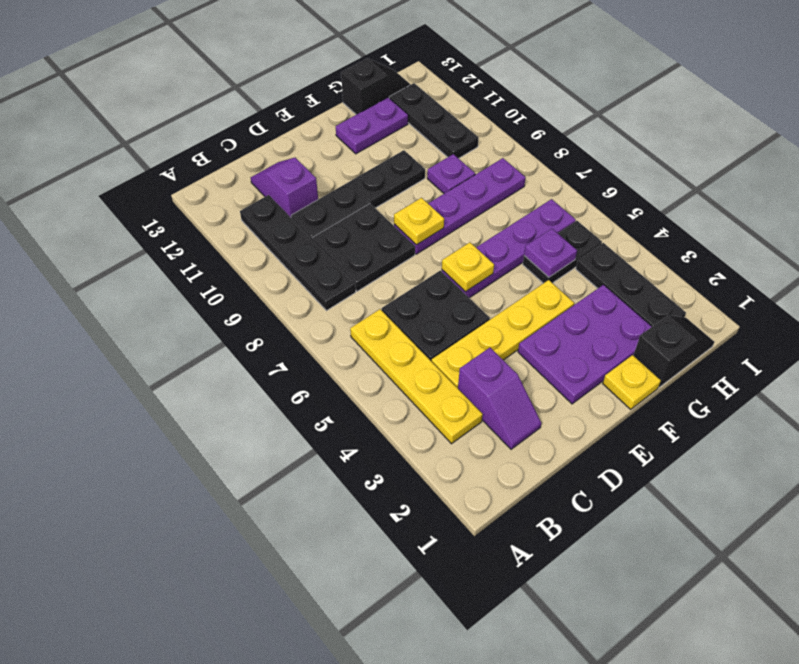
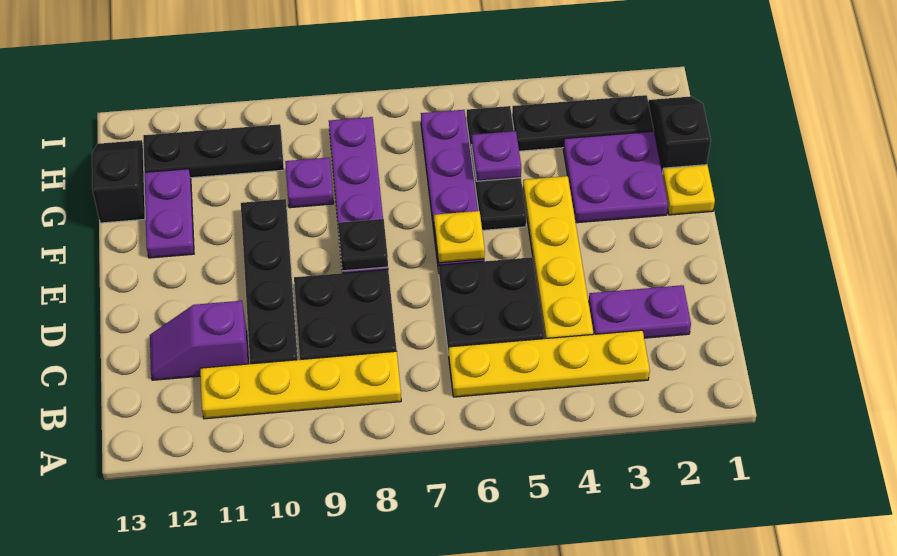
black 1x4 plate [240,195,356,311] -> yellow 1x4 plate [200,351,401,419]
purple 1x2 slope [458,348,541,449] -> purple 1x2 plate [589,285,691,338]
purple 2x3 plate [518,285,652,404] -> purple 2x2 plate [563,131,668,223]
yellow 1x1 plate [394,198,444,245] -> black 1x1 plate [338,219,388,271]
black 1x2 plate [523,221,602,283] -> black 1x3 plate [467,106,527,230]

